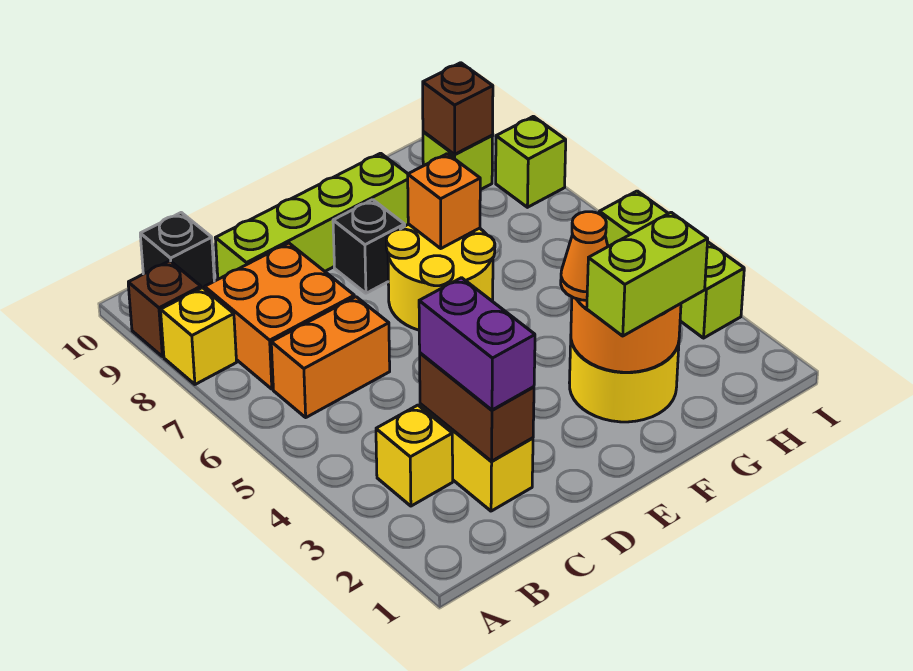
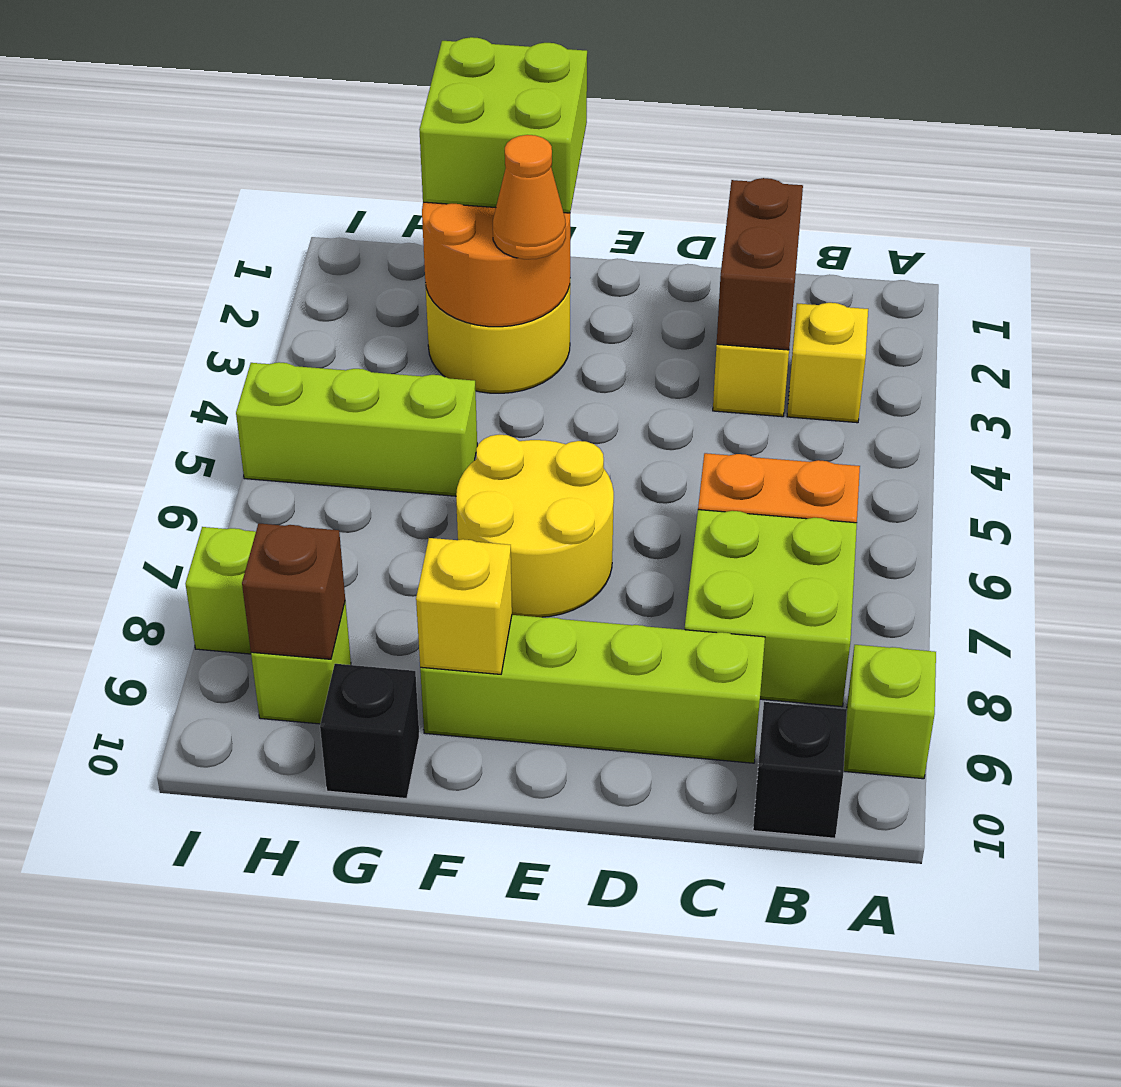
yellow 1x1 brick [161,288,237,384] -> yellow 1x1 brick moved to [416,538,512,674]
brown 1x1 brick [128,261,201,357] -> lime 1x1 brick [844,645,936,779]
orange 2x2 brick [205,243,354,389] -> lime 2x2 brick [685,510,857,707]
purple 1x2 brick [419,278,535,410] -> none
black 1x1 brick [333,200,405,293] -> black 1x1 brick moved to [320,664,419,799]
lime 1x2 brick [587,212,708,336] -> lime 2x2 brick [419,37,587,213]
orange 1x1 brick [408,154,480,248] -> none
lime 1x3 brick [599,191,744,338] -> lime 1x3 brick turned to [236,362,477,496]

